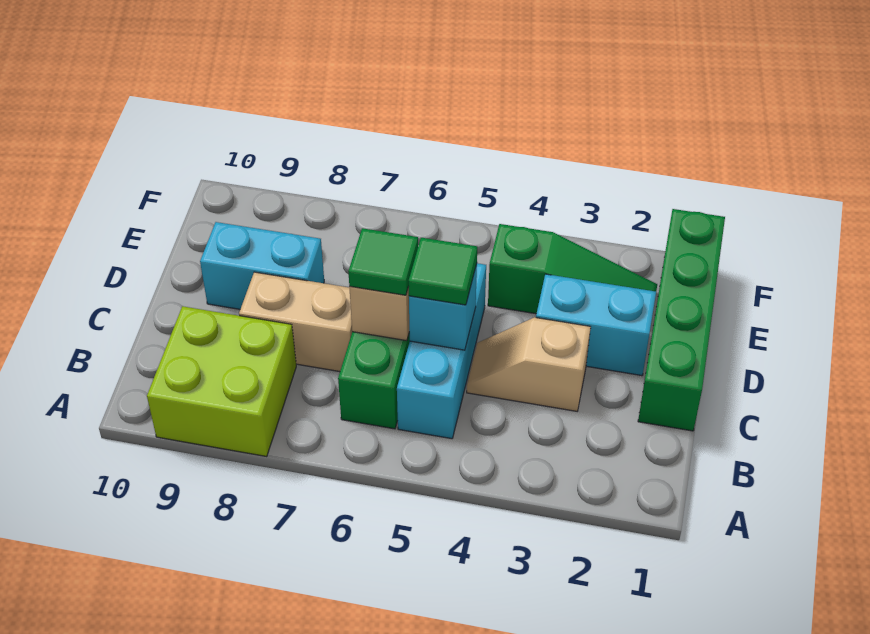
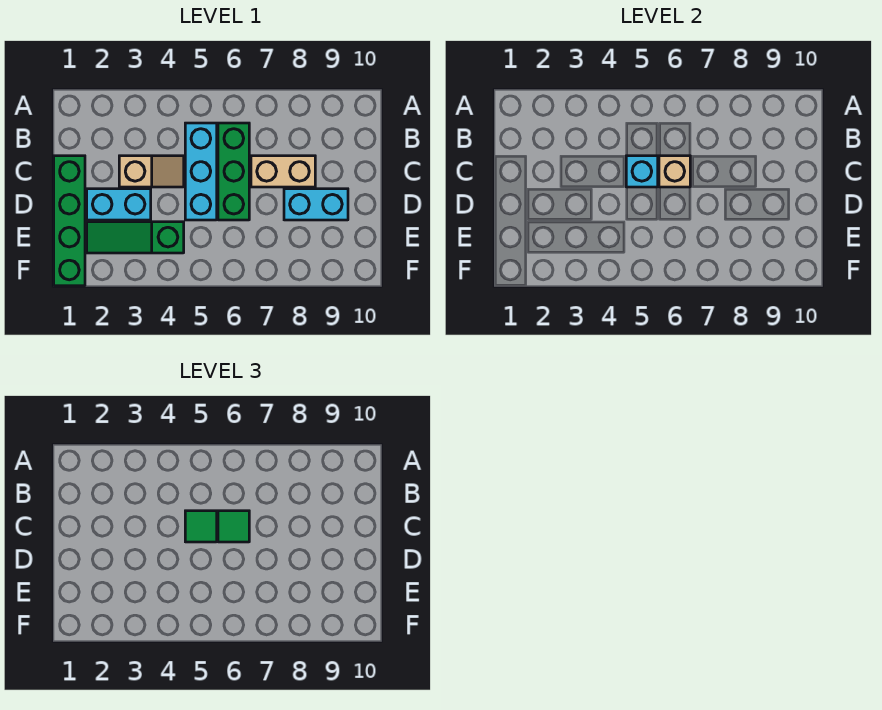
lime 2x2 brick [147,306,296,456] -> none

